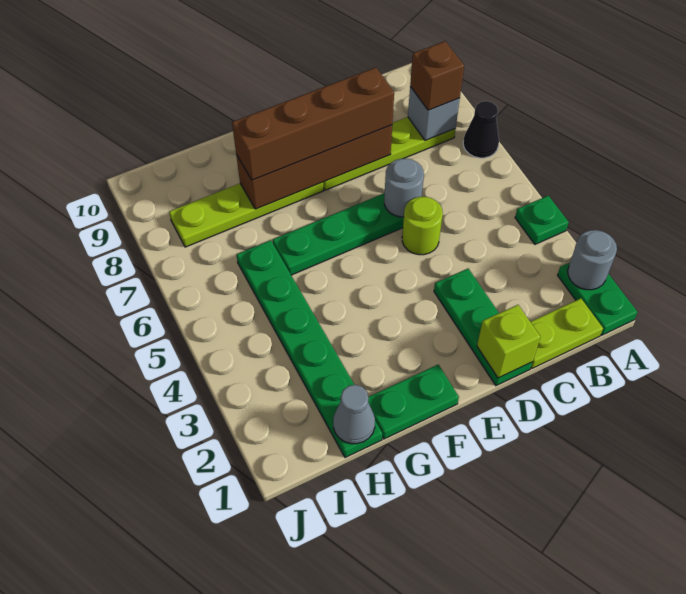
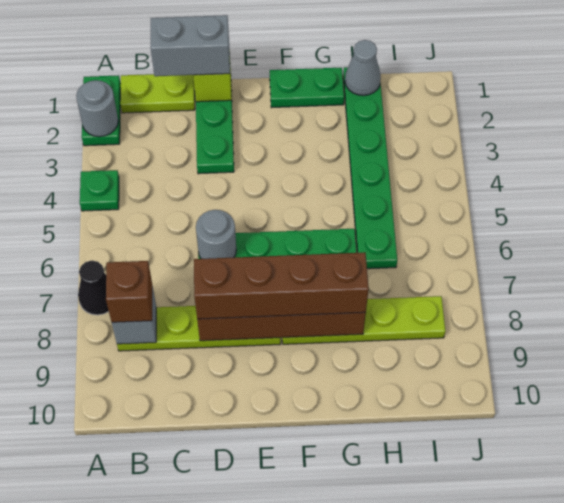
none -> grey 1x2 brick [151,15,230,76]
lime 1x1 round brick [402,197,443,255] -> none

